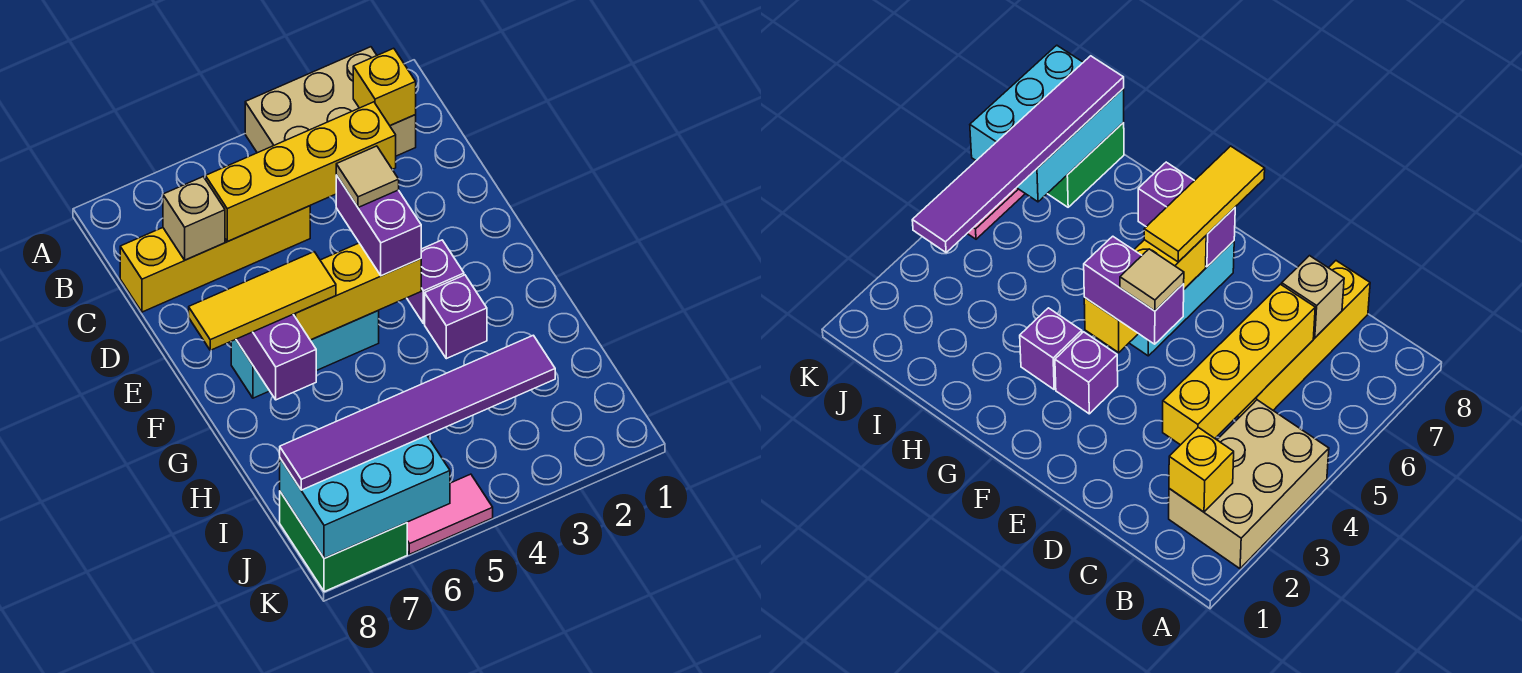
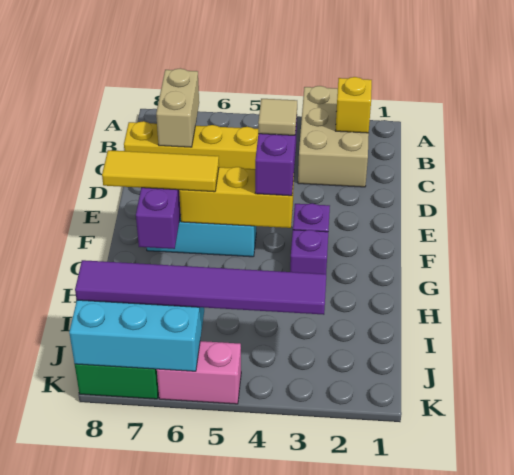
tan 2x3 brick [245,47,416,156] -> tan 2x3 brick turned to [298,86,369,187]
yellow 1x4 brick [206,102,396,242] -> none
tan 1x1 brick [163,177,225,260] -> tan 1x2 brick [156,68,199,147]
pink 1x2 tile [407,474,493,554] -> pink 1x2 brick [157,341,241,404]

